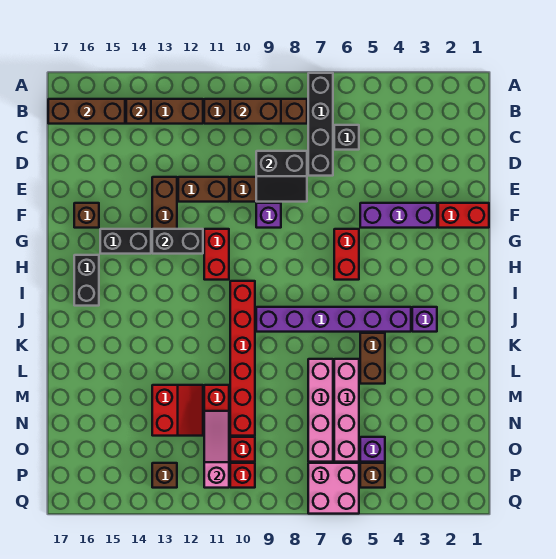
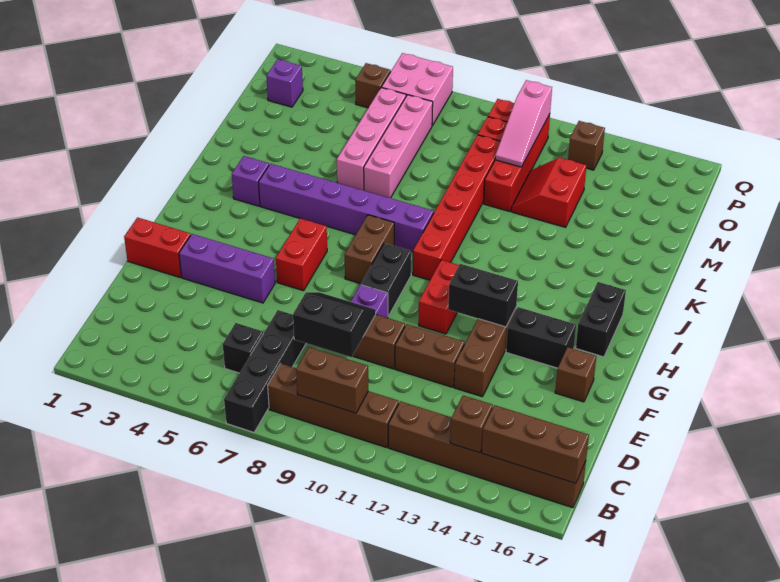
none -> black 1x2 brick [361,243,411,316]
brown 1x2 brick [360,333,385,384] -> brown 1x2 brick moved to [345,215,394,284]
purple 1x1 brick [360,437,385,462] -> purple 1x1 brick moved to [266,59,303,107]

